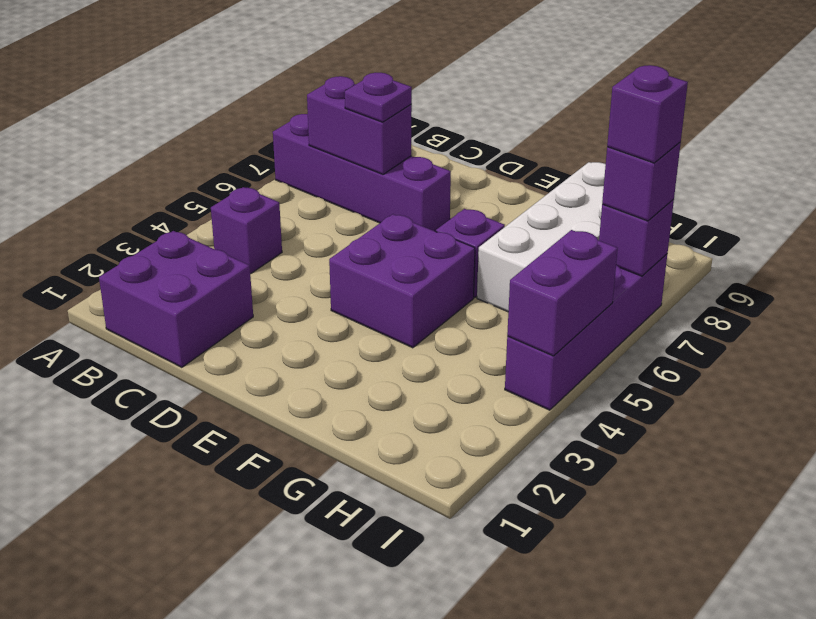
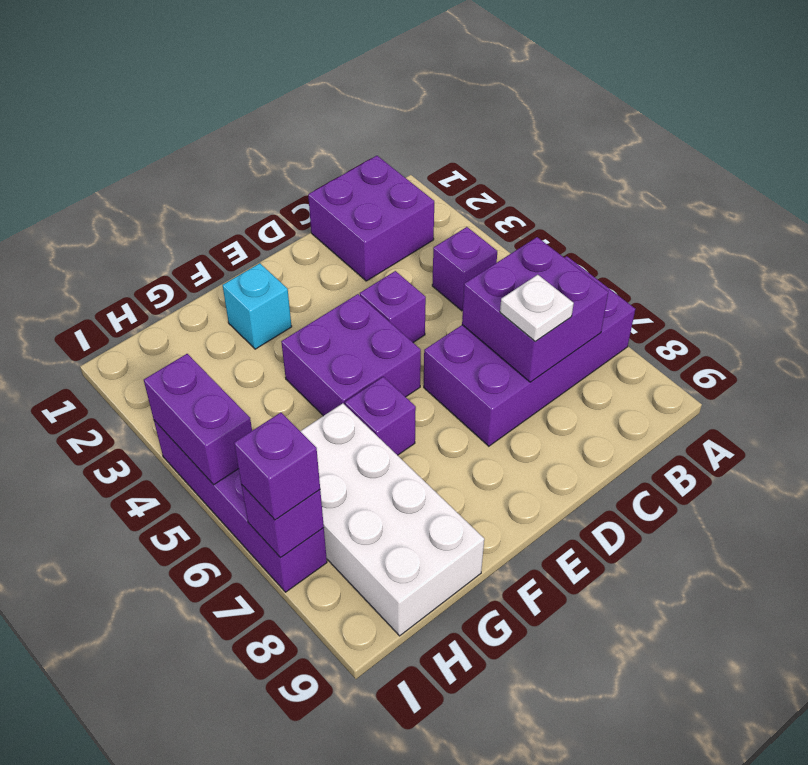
purple 1x4 brick [273,114,451,231] -> purple 2x4 brick [424,256,635,446]
purple 1x2 brick [307,76,412,174] -> purple 2x2 brick [462,237,608,382]
purple 1x1 plate [345,73,412,122] -> white 1x1 plate [500,275,574,342]
none -> cyan 1x1 brick [223,263,292,349]
purple 1x1 brick [607,65,688,163] -> purple 1x1 brick moved to [360,271,426,342]

